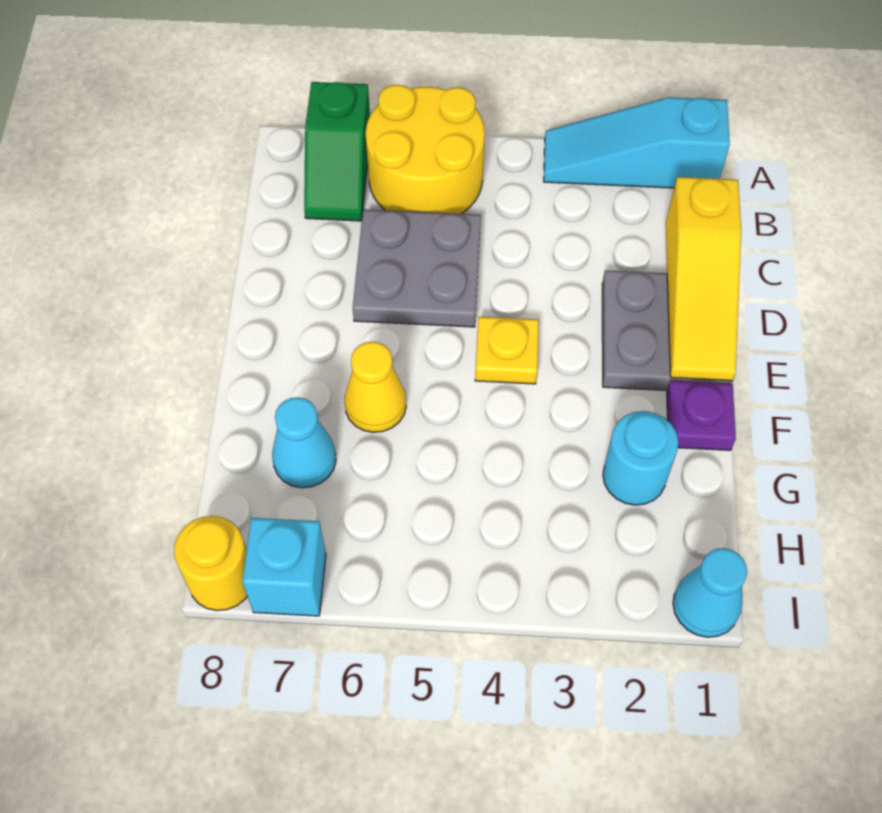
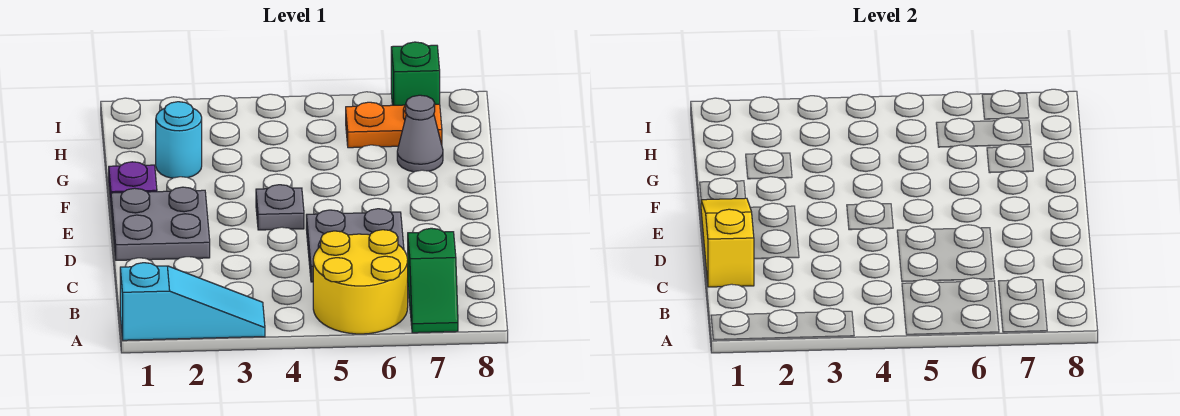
green 1x2 slope [304,82,370,221] -> green 1x2 slope turned to [408,228,458,333]
yellow 1x1 plate [475,317,539,384] -> grey 1x1 plate [256,185,304,230]
yellow 1x1 cone [344,342,406,432] -> none
cyan 1x1 cone [272,397,336,488] -> grey 1x1 cone [397,95,443,172]
none -> orange 1x2 plate [346,102,442,148]
cyan 1x1 cone [673,548,747,637] -> none
cyan 1x1 brick [242,518,326,616] -> green 1x1 brick [391,42,440,105]
yellow 1x1 round brick [174,516,247,610] -> none

